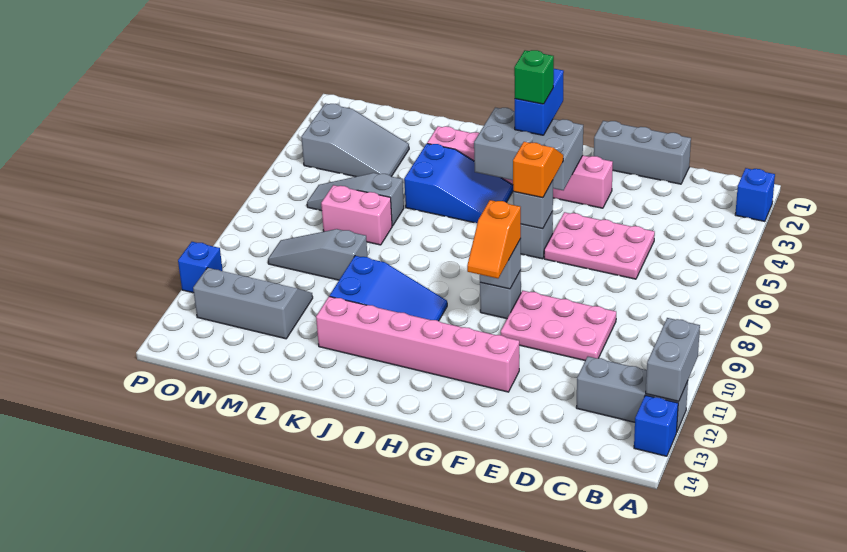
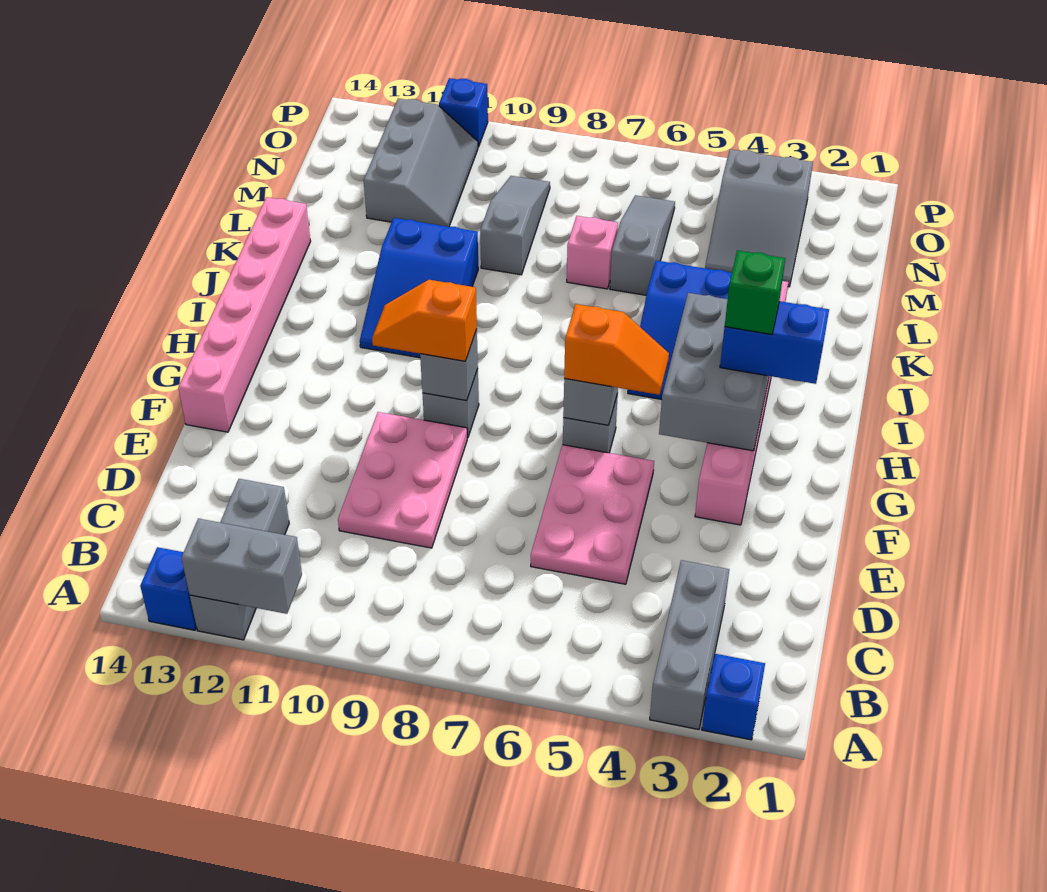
grey 1x3 brick [594,121,691,184] -> grey 1x3 brick moved to [650,560,729,729]
pink 1x6 brick [316,296,519,392] -> pink 1x6 brick moved to [178,197,311,432]
pink 1x2 brick [321,185,392,245] -> pink 1x1 brick [567,216,618,289]

